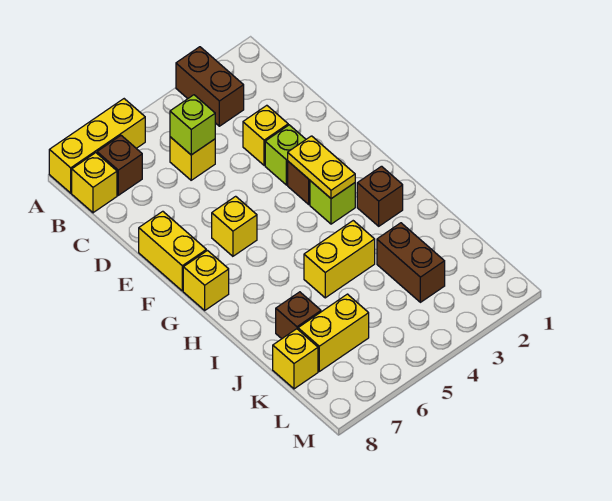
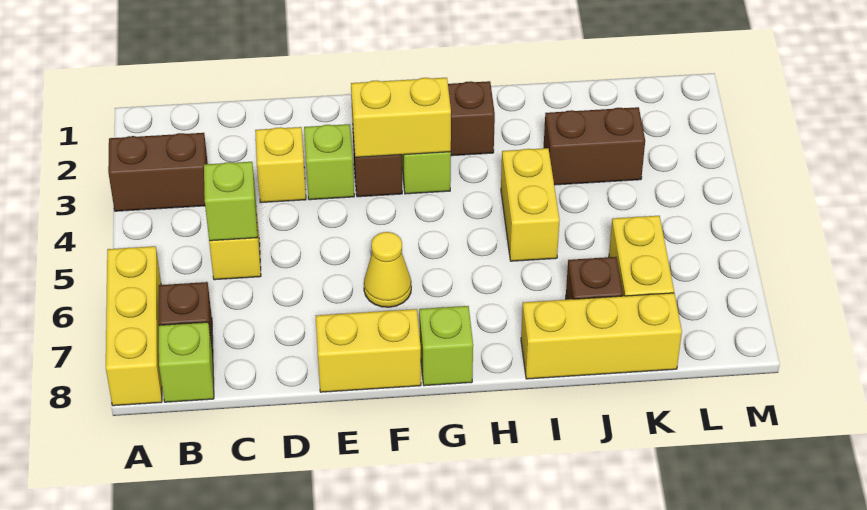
yellow 1x1 brick [72,153,117,213] -> lime 1x1 brick [159,322,214,402]
yellow 1x2 plate [288,136,355,199] -> yellow 1x2 brick [351,78,451,157]
yellow 1x1 brick [212,196,257,256] -> yellow 1x1 cone [364,232,411,307]
yellow 1x1 brick [183,251,229,310] -> lime 1x1 brick [419,306,473,386]
yellow 1x1 brick [273,329,318,389] -> yellow 1x3 brick [521,293,682,379]

